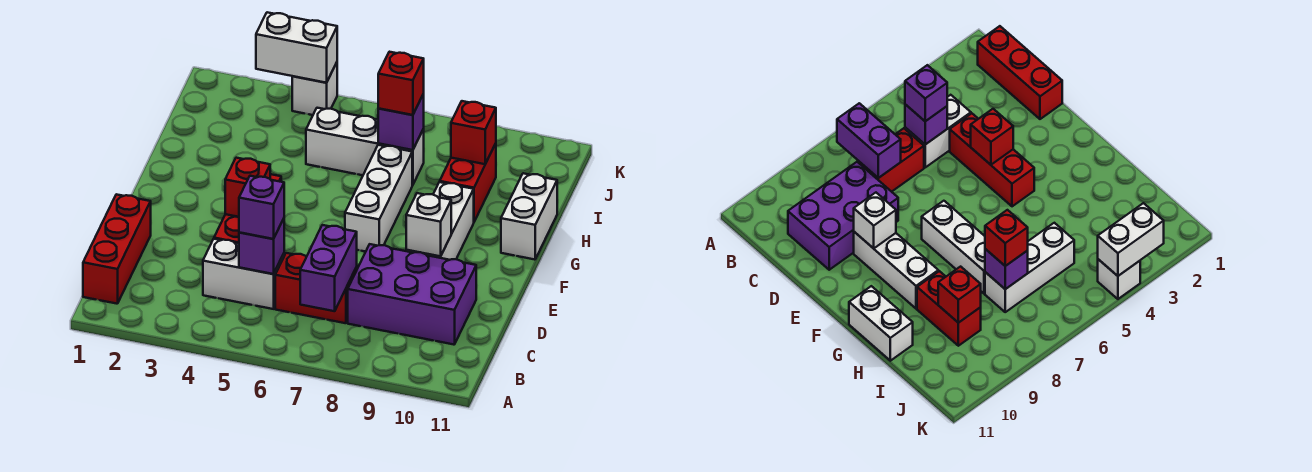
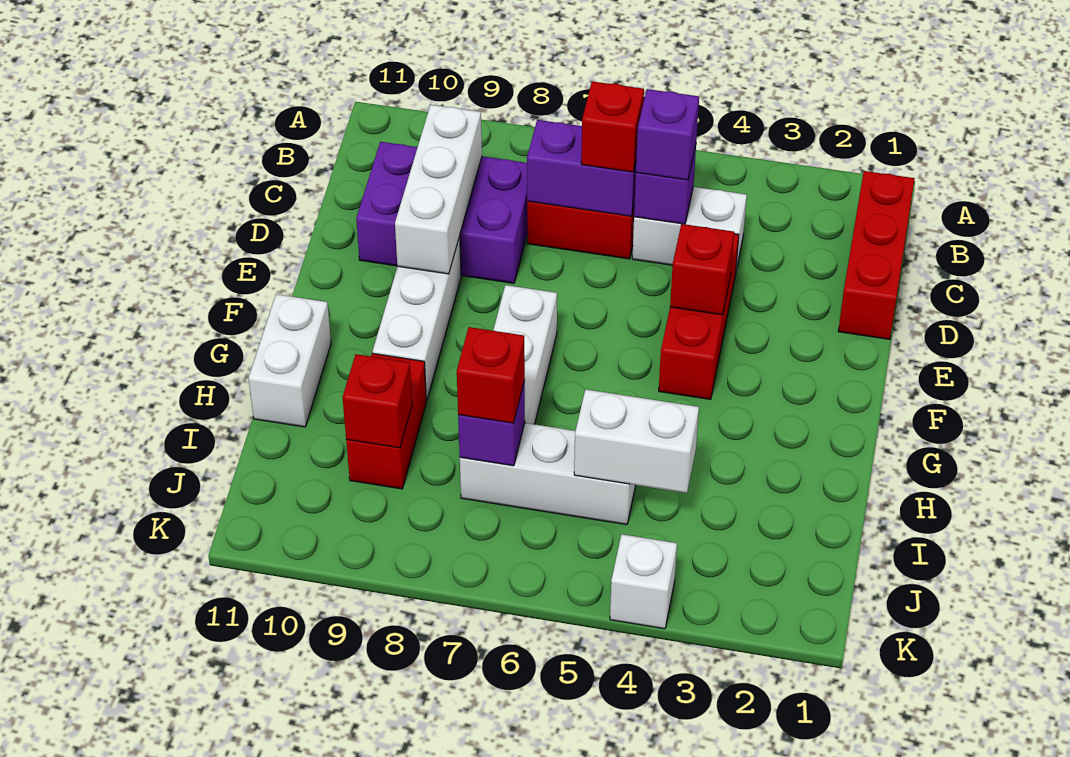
purple 1x2 brick [300,225,357,311] -> purple 1x2 brick turned to [527,120,636,216]
none -> red 1x1 brick [581,81,644,172]
white 1x1 brick [406,193,451,256] -> white 1x3 brick [395,105,482,274]
white 1x2 brick [256,12,337,83] -> white 1x2 brick moved to [574,389,699,493]

